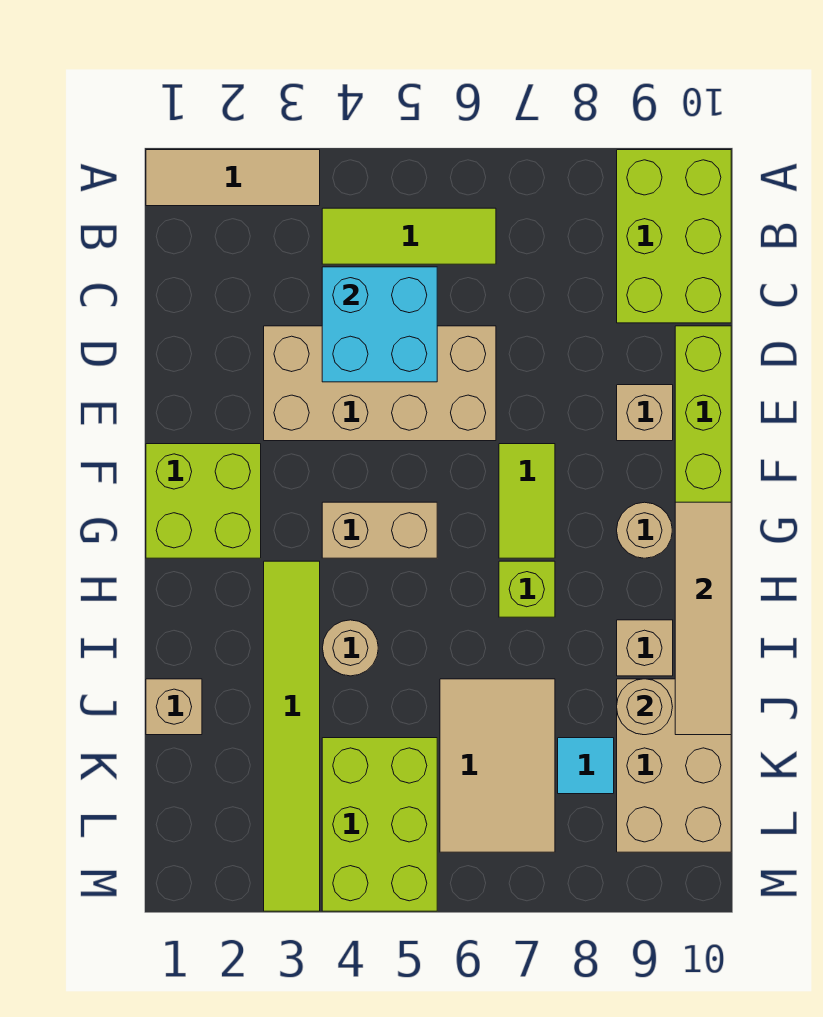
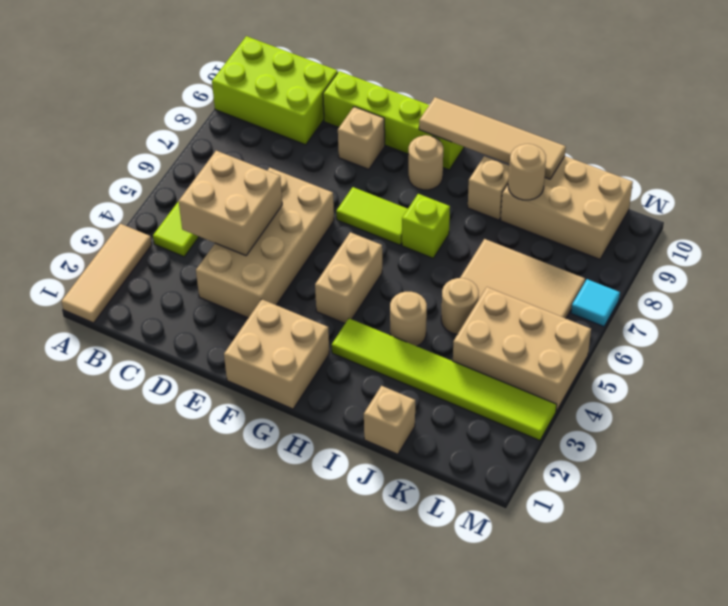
cyan 2x2 brick [322,267,437,382] -> tan 2x2 brick [179,151,282,256]
lime 2x2 brick [146,444,261,558] -> tan 2x2 brick [224,299,329,409]
none -> tan 1x1 round brick [441,278,479,334]
lime 2x3 brick [322,738,437,911] -> tan 2x3 brick [453,287,591,411]
cyan 1x1 tile [558,738,614,794] -> cyan 1x1 tile moved to [571,279,620,327]

